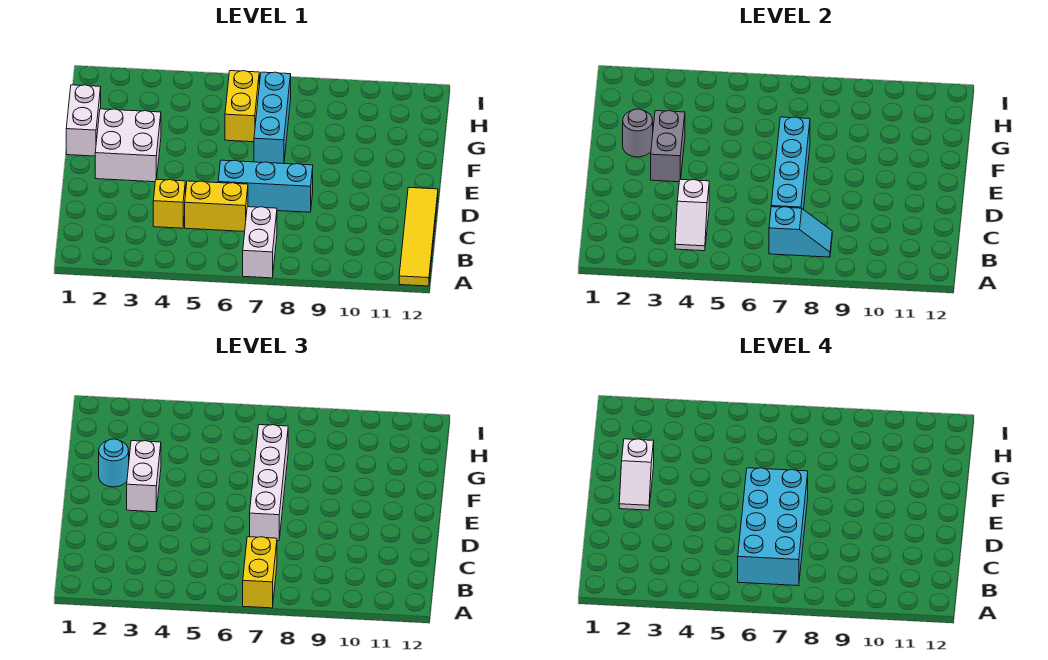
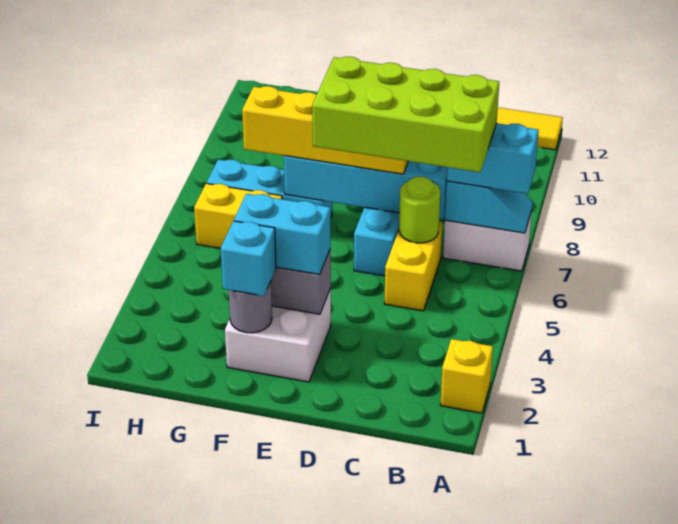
yellow 1x2 brick [243,537,277,608] -> cyan 1x2 brick [447,123,539,194]
white 1x2 slope [675,179,709,251] -> none
cyan 2x4 brick [738,468,808,586] -> lime 2x4 brick [312,57,499,172]
cyan 1x2 slope [769,207,832,257] -> cyan 1x2 slope turned to [445,181,532,233]
yellow 1x1 brick [153,179,185,228] -> yellow 1x1 brick moved to [440,339,493,413]
none -> lime 1x1 round brick [399,177,440,243]
white 1x4 brick [250,425,288,541] -> yellow 1x4 brick [242,86,408,174]
white 1x2 slope [619,439,654,510] -> none
white 1x2 brick [127,441,161,512] -> cyan 1x2 brick [234,194,330,274]
white 1x2 brick [66,85,101,156] -> none
cyan 1x1 round brick [99,439,129,487] -> cyan 1x1 brick [221,221,276,296]

